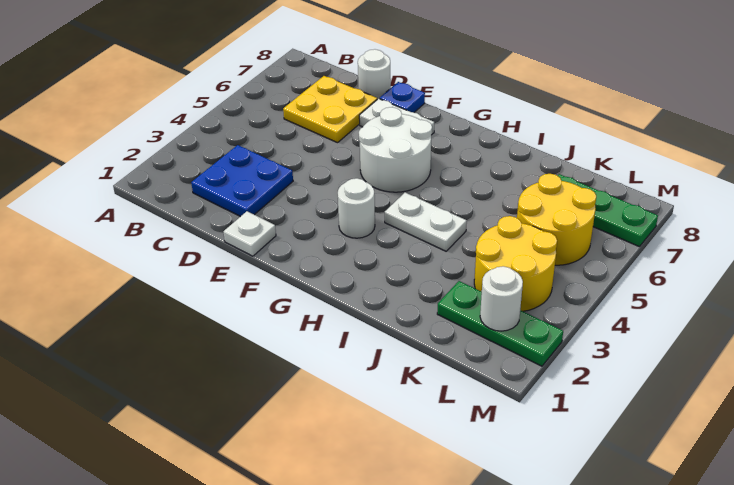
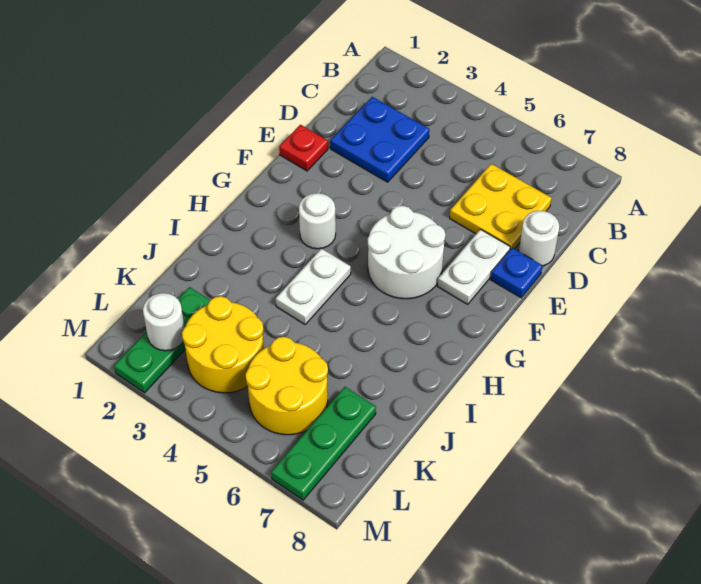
white 1x1 plate [224,211,276,256] -> red 1x1 plate [279,125,328,171]

